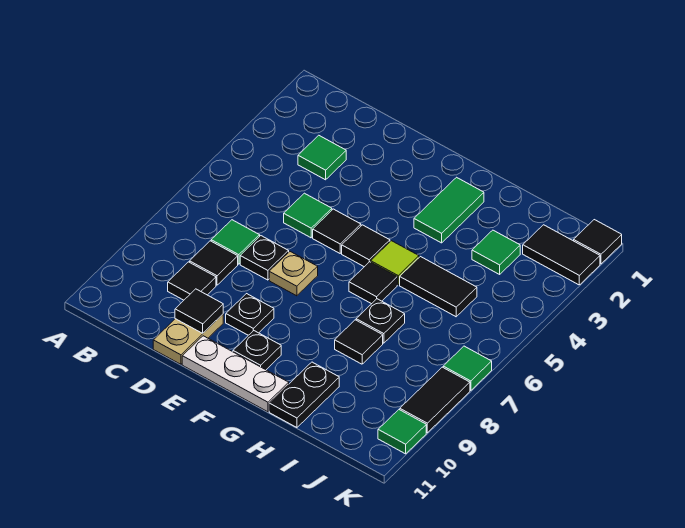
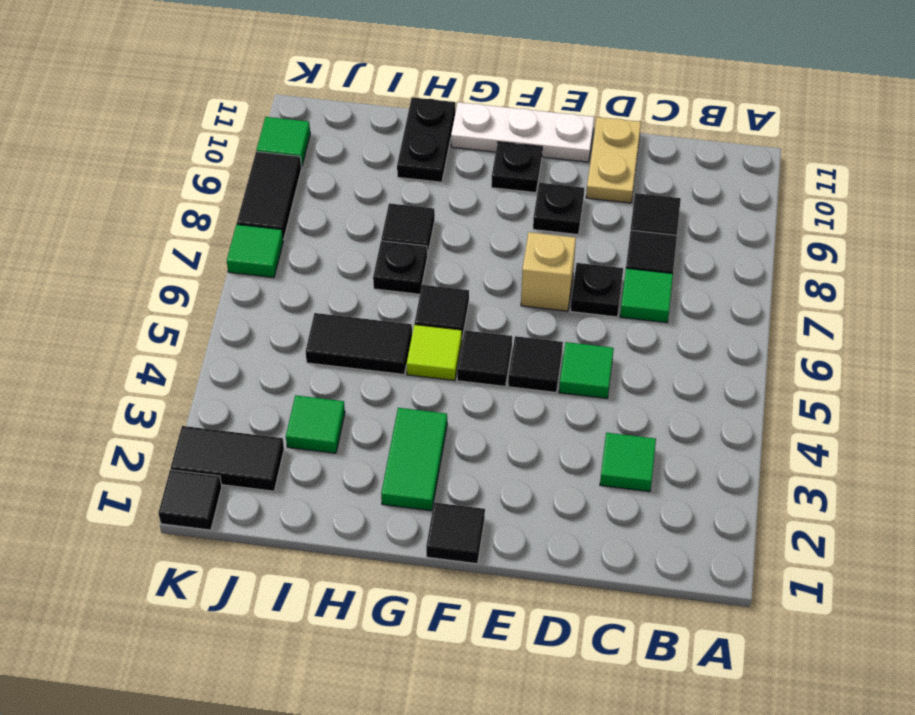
black 1x1 tile [175,289,223,333] -> black 1x1 tile moved to [426,503,485,564]
tan 1x1 plate [269,252,318,296] -> tan 1x1 brick [521,232,576,311]

